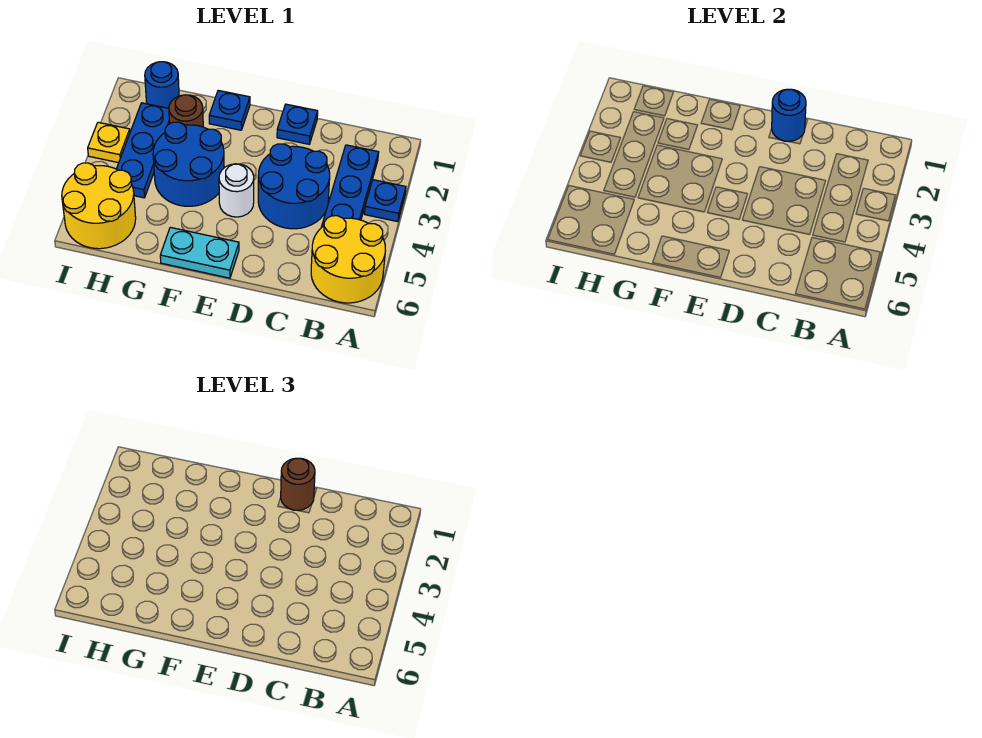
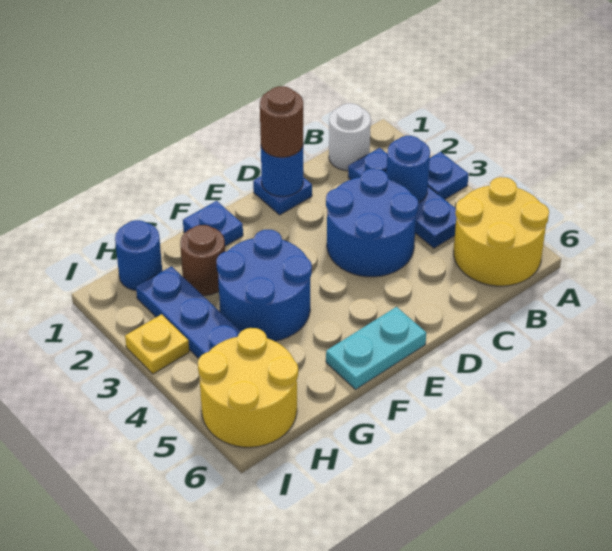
none -> blue 1x1 round brick [386,136,430,203]
white 1x1 round brick [219,164,254,217] -> white 1x1 round brick moved to [329,103,371,171]

